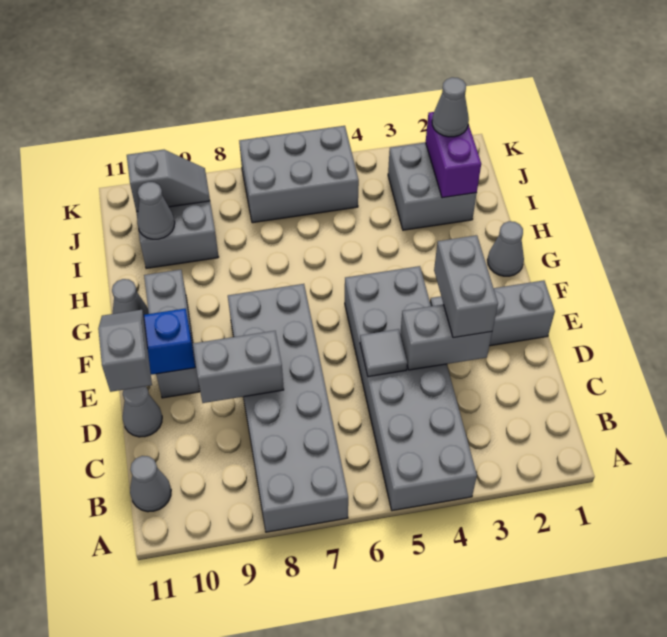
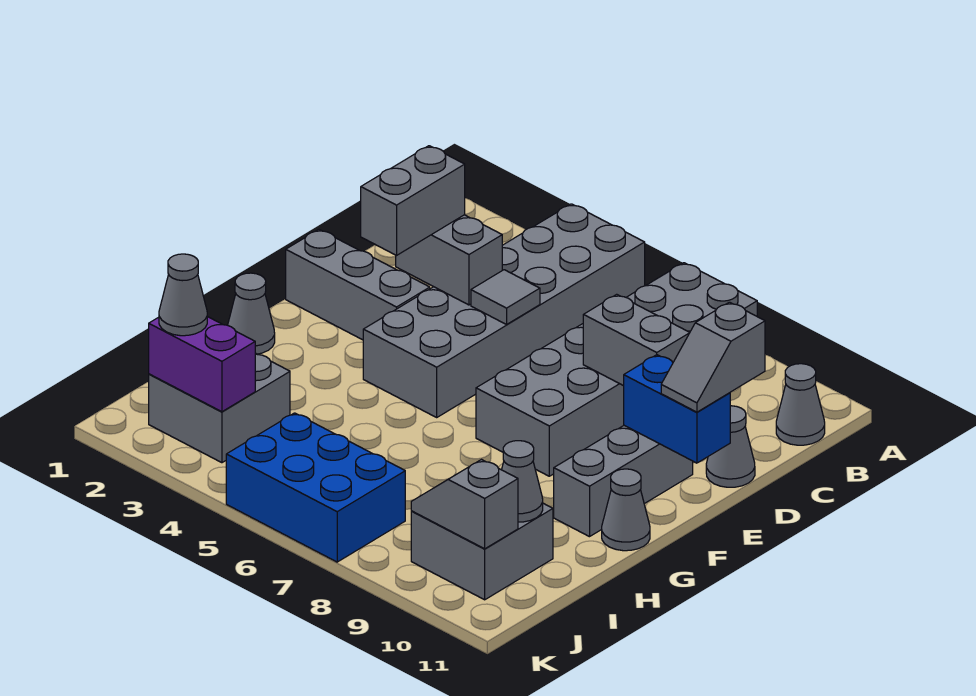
purple 1x2 brick [426,112,481,198] -> purple 1x2 brick turned to [149,317,255,412]
grey 2x3 brick [239,126,359,223] -> blue 2x3 brick [226,413,405,562]

